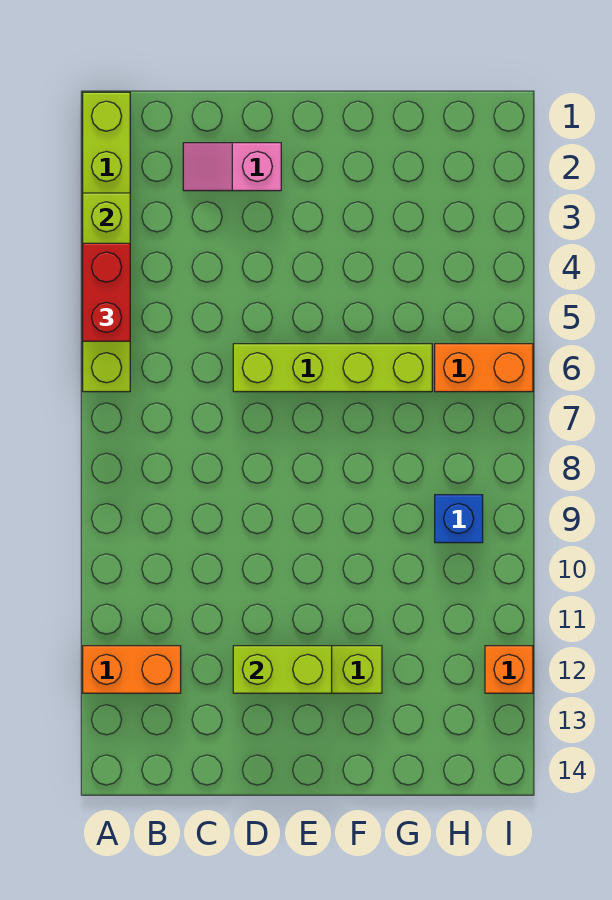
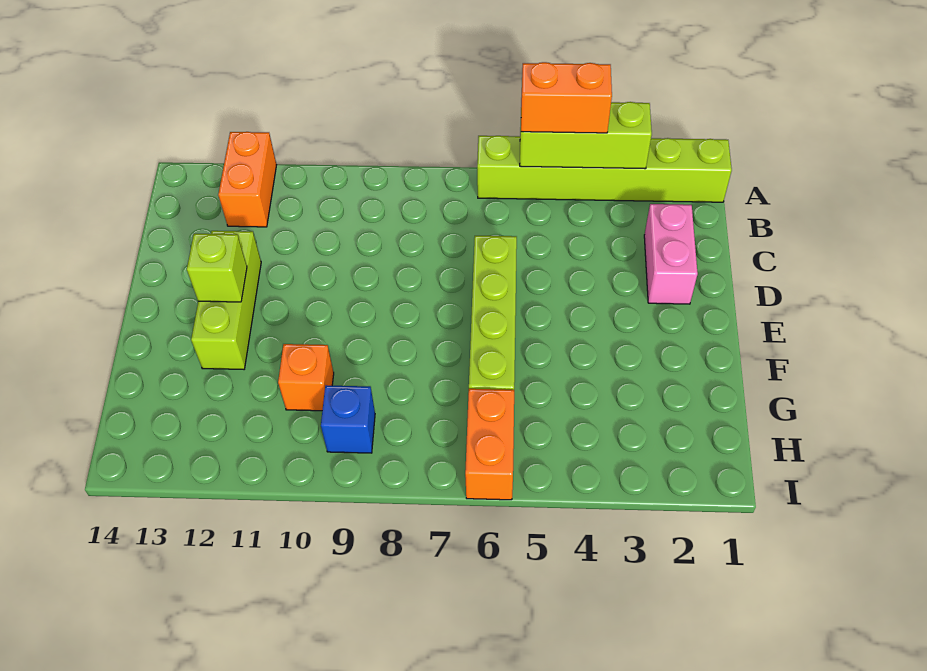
red 1x2 brick [83,243,130,341] -> orange 1x2 brick [521,62,612,133]
pink 1x2 slope [183,143,281,191] -> pink 1x2 brick [644,204,698,304]
lime 1x2 brick [233,646,332,693] -> lime 1x1 brick [187,234,247,302]
orange 1x1 brick [485,646,533,693] -> orange 1x1 brick moved to [278,344,334,411]

